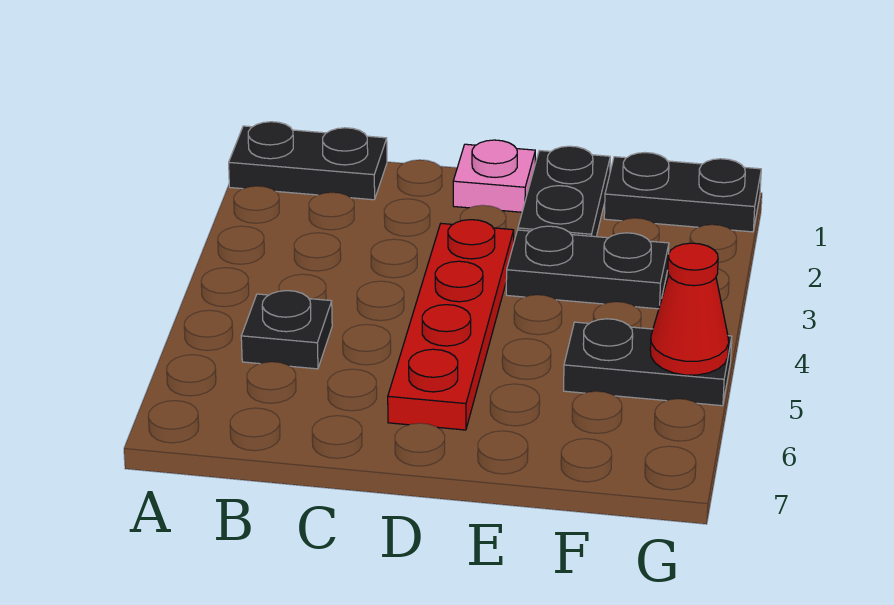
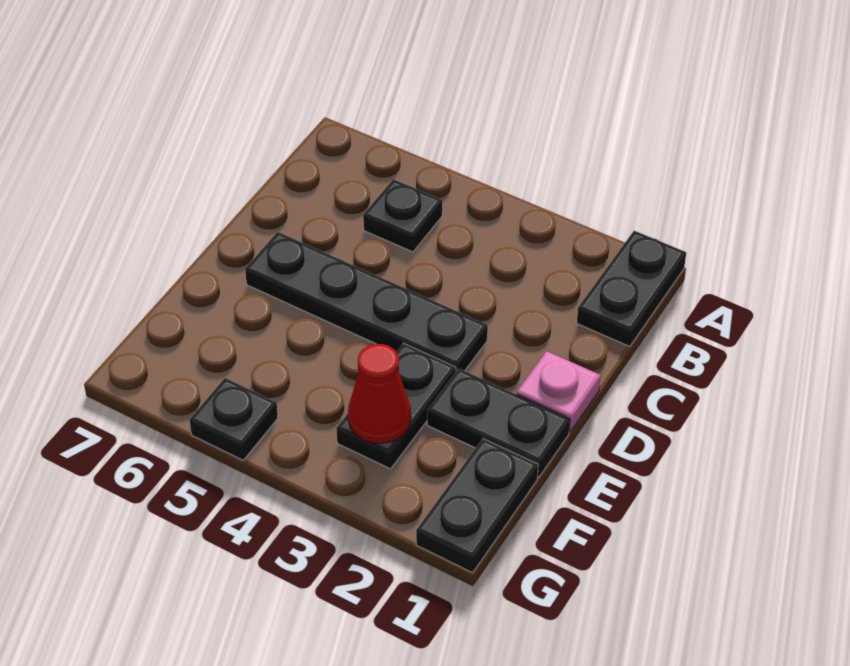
red 1x4 plate [388,220,514,430] -> black 1x4 plate [245,232,488,371]
black 1x2 plate [564,319,732,406] -> black 1x1 plate [190,378,278,460]
red 1x1 cone [650,243,729,375] -> red 1x1 cone moved to [348,344,411,443]

